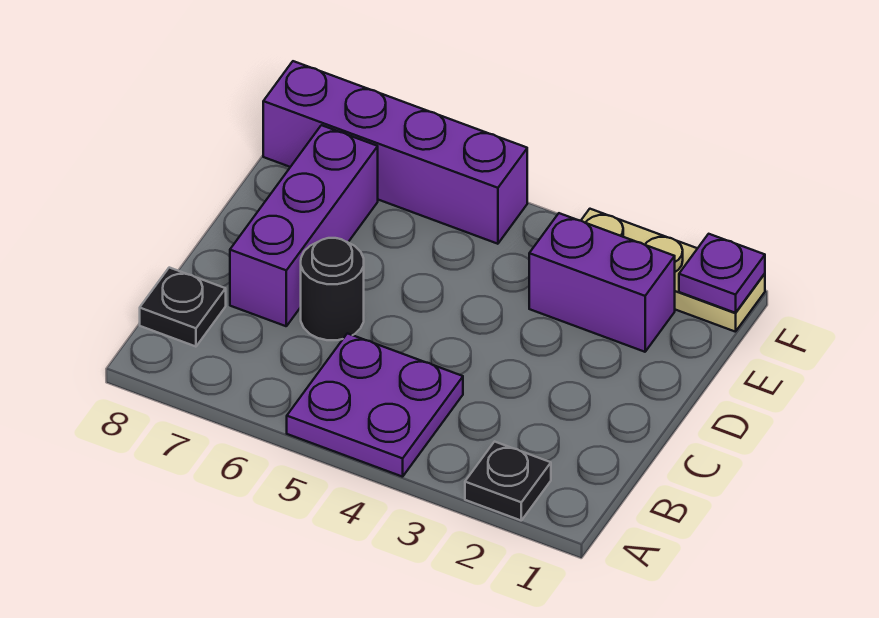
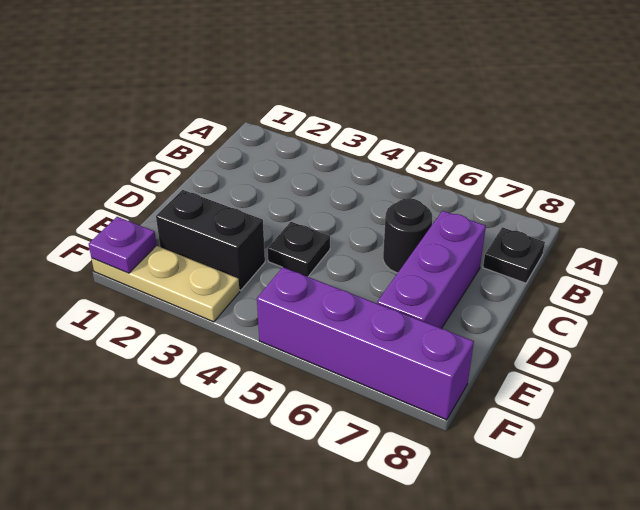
black 1x1 plate [465,442,551,520] -> black 1x1 plate moved to [268,222,330,277]
purple 2x2 plate [287,333,463,477] -> none
purple 1x2 brick [529,213,675,352] -> black 1x2 brick [156,190,265,290]

